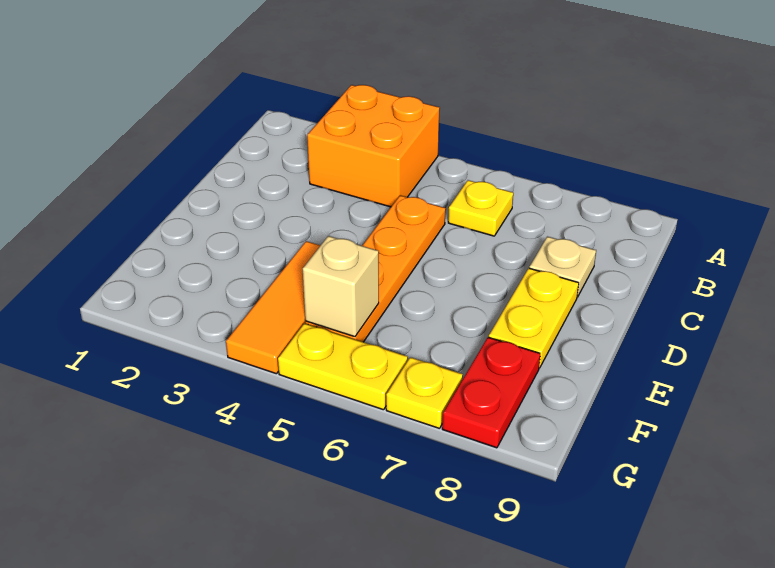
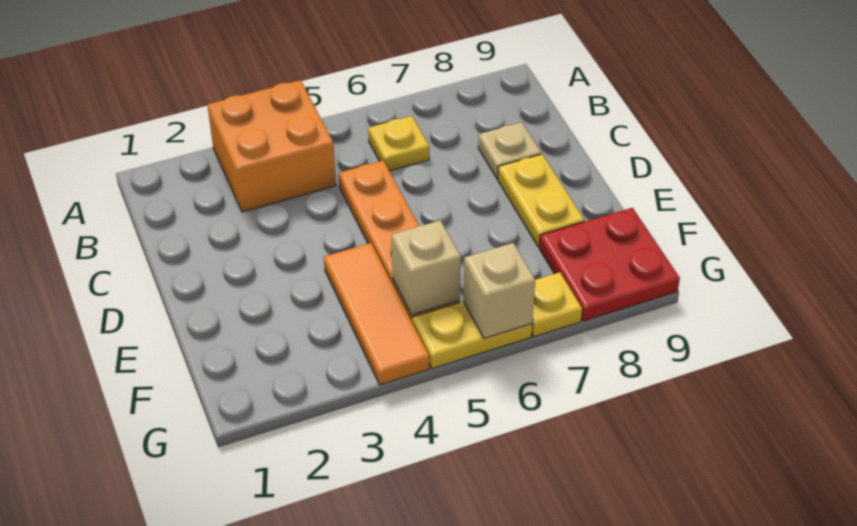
red 1x2 plate [442,337,540,448] -> red 2x2 plate [539,208,680,321]
none -> tan 1x1 brick [463,243,535,338]

